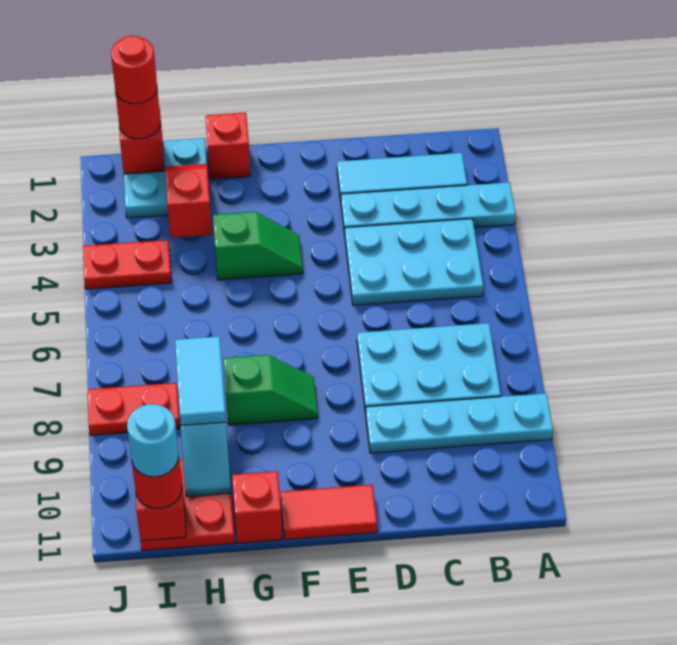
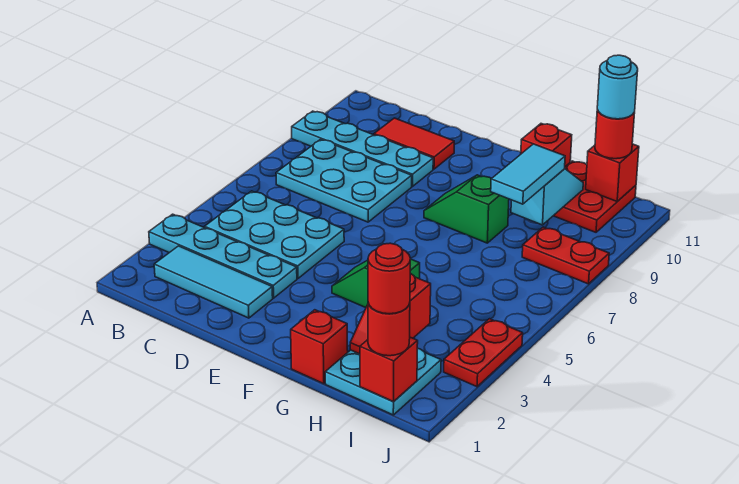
red 1x2 tile [281,485,377,540] -> red 1x2 tile moved to [374,118,454,169]
red 1x2 plate [83,240,171,289] -> red 1x2 plate turned to [444,319,523,387]

